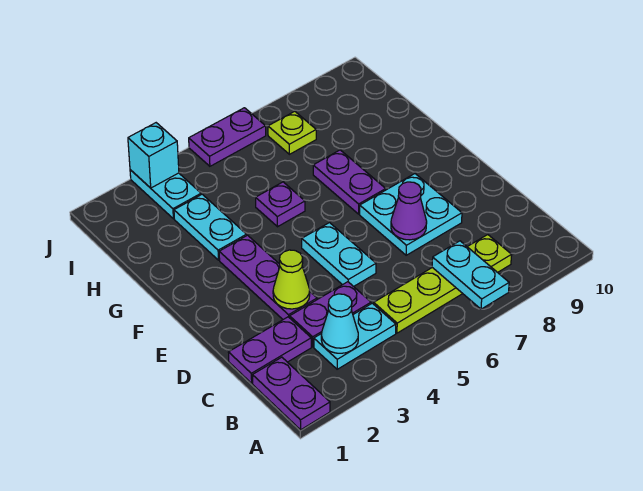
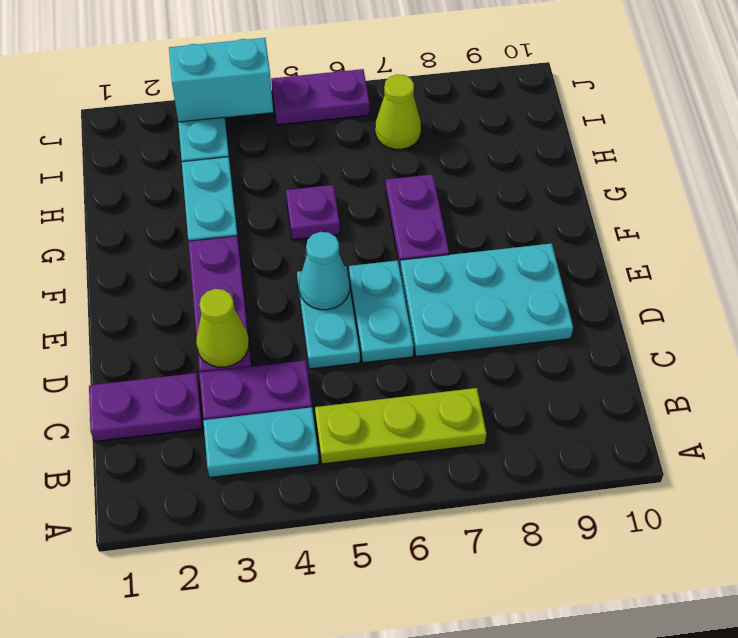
purple 1x2 plate [253,357,330,430] -> none
cyan 1x2 plate [432,241,509,309] -> cyan 1x2 plate moved to [349,261,414,363]
cyan 1x1 cone [321,294,358,353] -> cyan 1x1 cone moved to [299,232,350,310]
lime 1x4 plate [374,235,512,333] -> lime 1x3 plate [315,388,486,464]
cyan 2x2 plate [360,174,462,255] -> cyan 2x3 plate [400,243,573,356]
purple 1x1 cone [391,182,427,240] -> none
lime 1x1 plate [268,111,316,154] -> lime 1x1 cone [375,74,421,149]
cyan 1x1 brick [128,123,179,188] -> cyan 1x2 brick [169,38,273,122]

